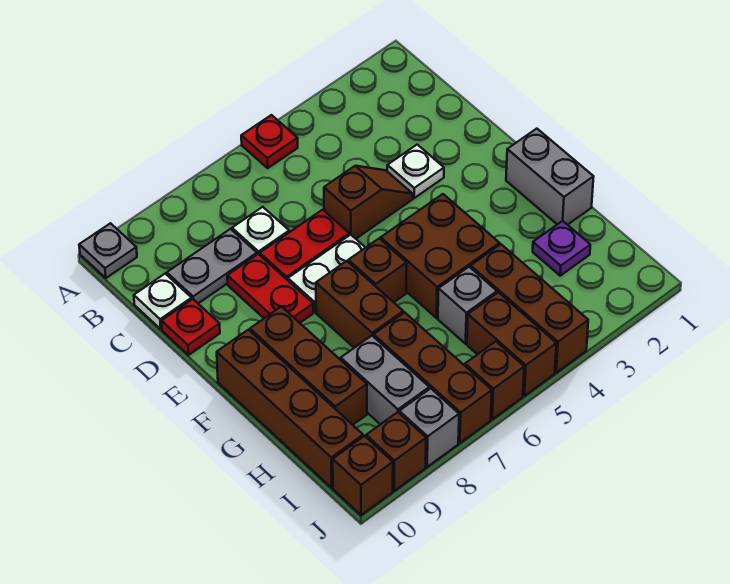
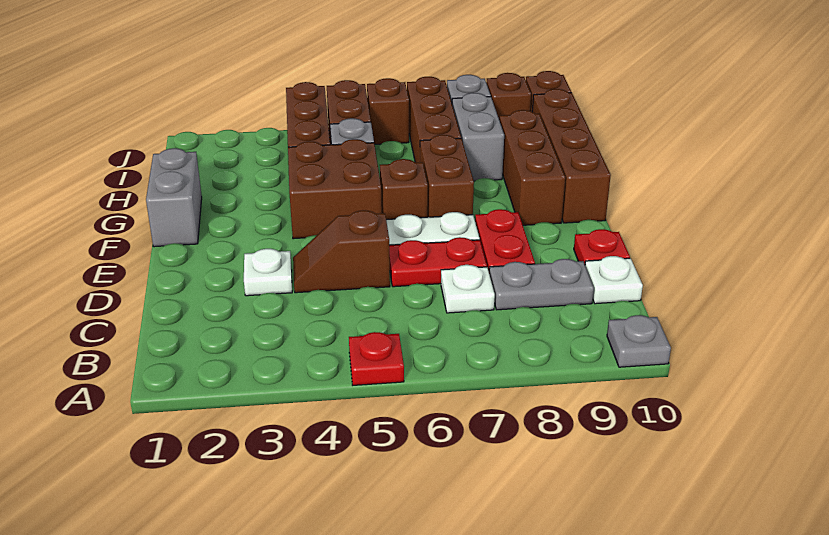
purple 1x1 plate [533,221,590,276] -> none

